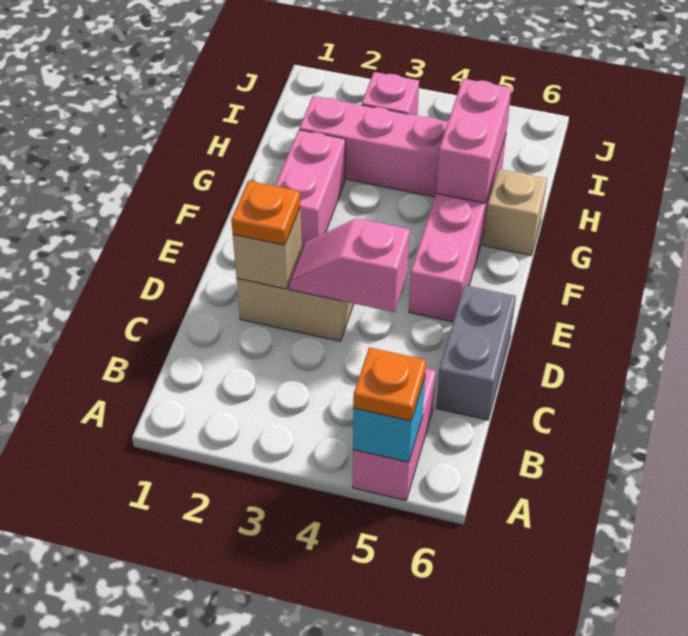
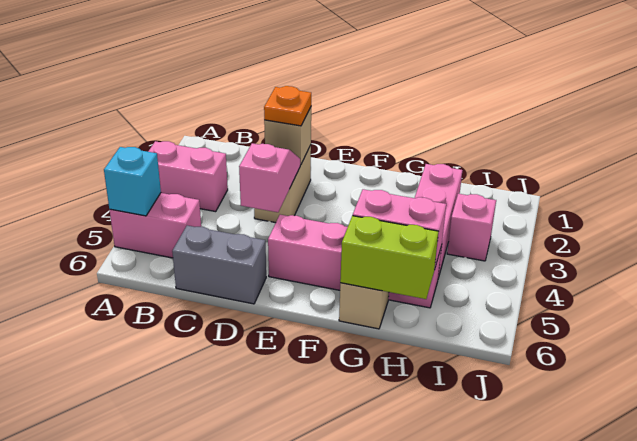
orange 1x1 plate [353,347,426,421] -> none
pink 1x2 brick [275,130,345,247] -> pink 1x2 brick moved to [148,141,228,212]
none -> lime 1x2 brick [340,216,438,299]

